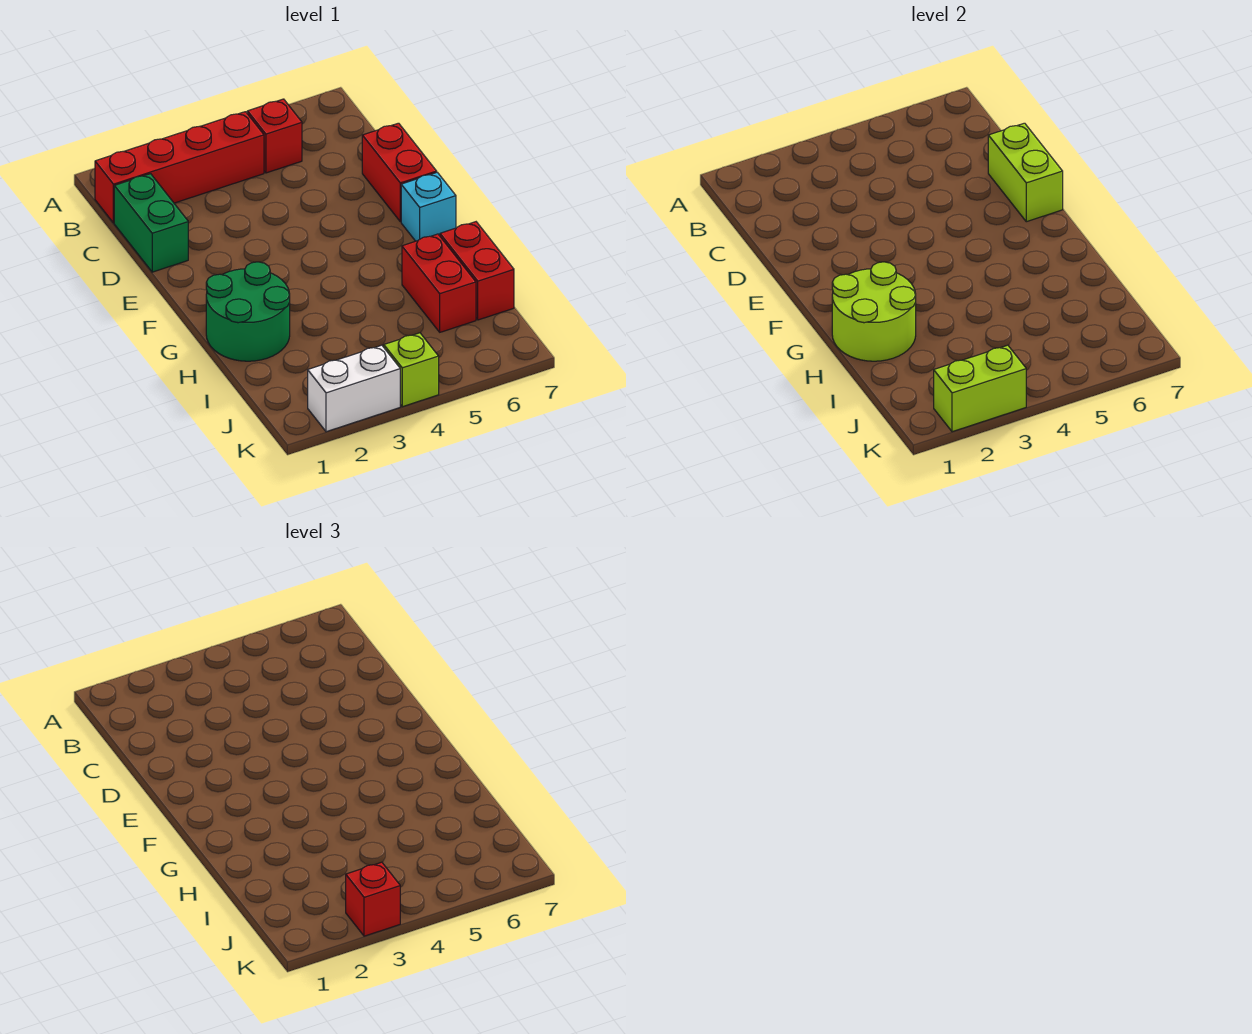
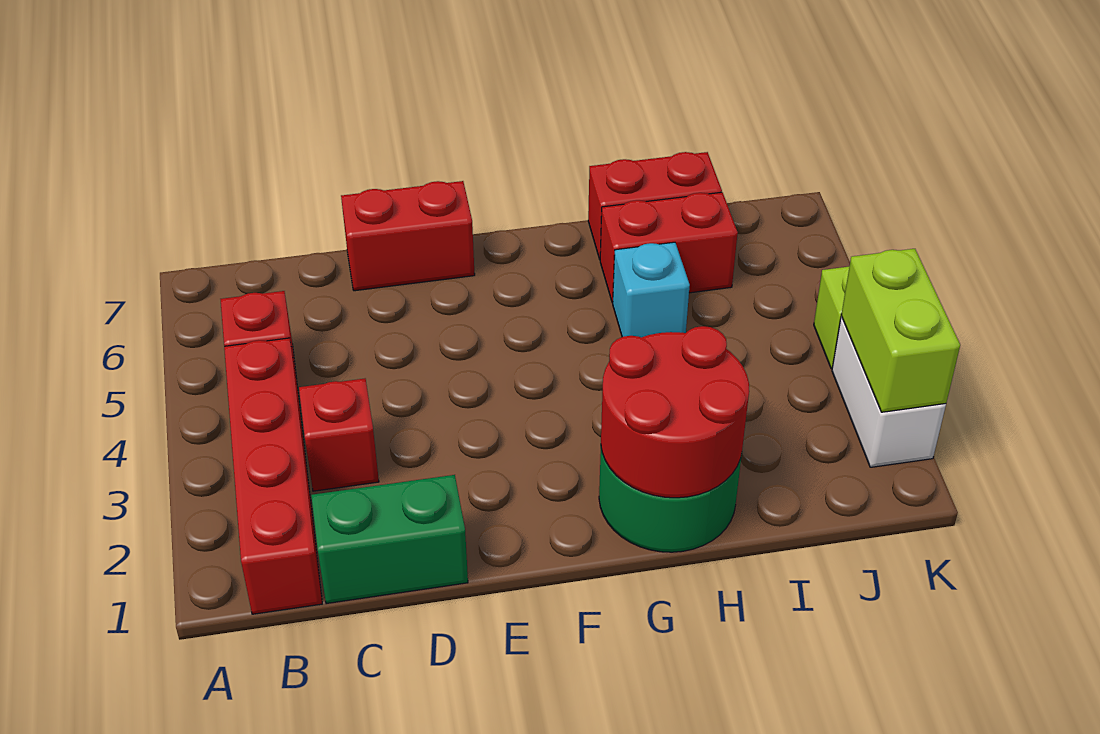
lime 1x2 brick [988,123,1063,222] -> none
cyan 1x1 brick [401,172,456,241] -> cyan 1x1 brick moved to [613,242,690,338]
lime 2x2 round brick [832,262,916,361] -> red 2x2 round brick [601,326,749,498]
red 1x1 brick [346,862,400,936] -> red 1x1 brick moved to [299,379,379,491]

